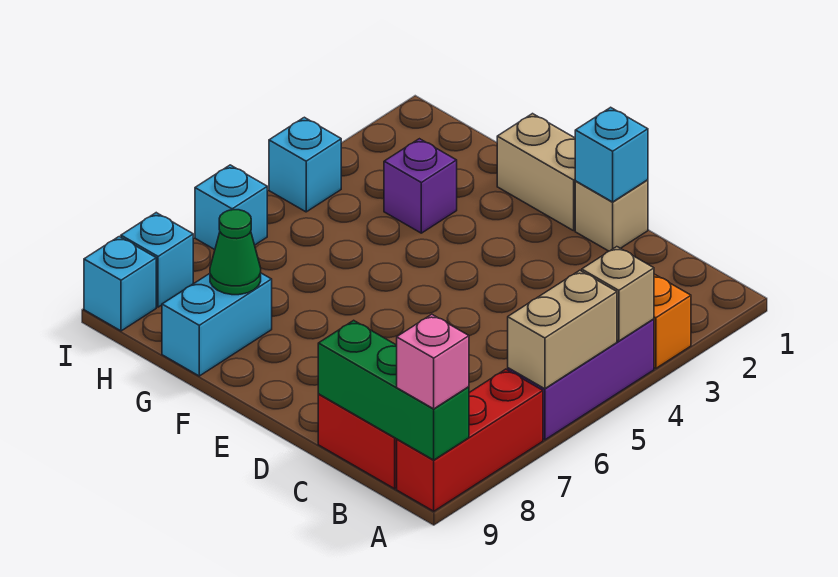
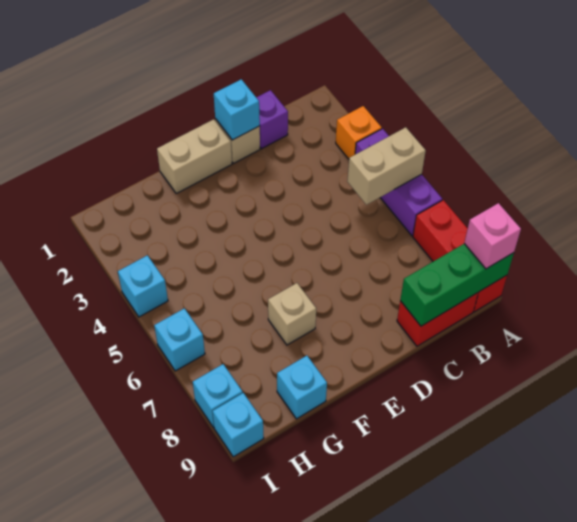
tan 1x1 brick [582,247,654,341] -> tan 1x1 brick moved to [268,283,316,345]
tan 1x2 brick [508,270,617,389] -> tan 1x2 brick turned to [347,127,426,205]
purple 1x1 brick [384,139,457,233] -> purple 1x1 brick moved to [256,90,288,149]
cyan 1x2 brick [162,273,272,376] -> cyan 1x1 brick [277,356,327,419]
green 1x1 cone [210,210,261,295] -> none

